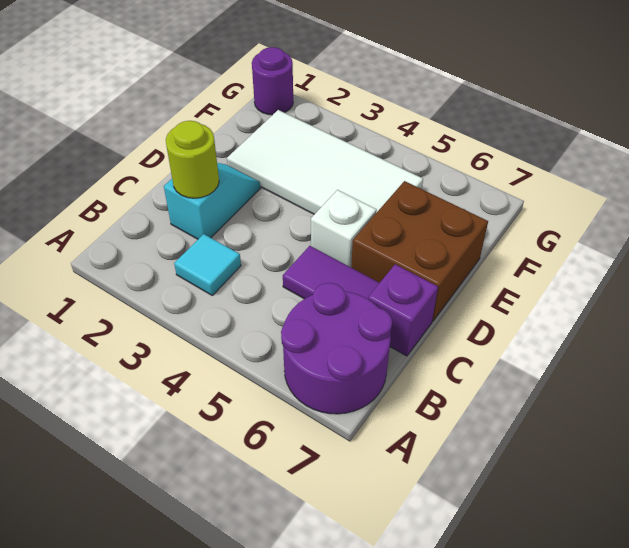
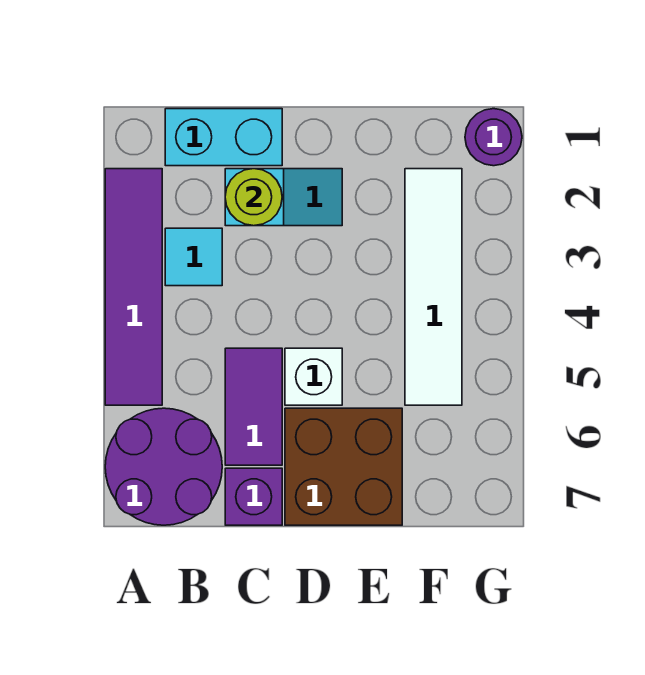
none -> purple 1x4 tile [105,169,162,405]
none -> cyan 1x2 brick [165,109,282,166]
white 2x4 tile [227,110,423,214] -> white 1x4 tile [405,169,462,405]

